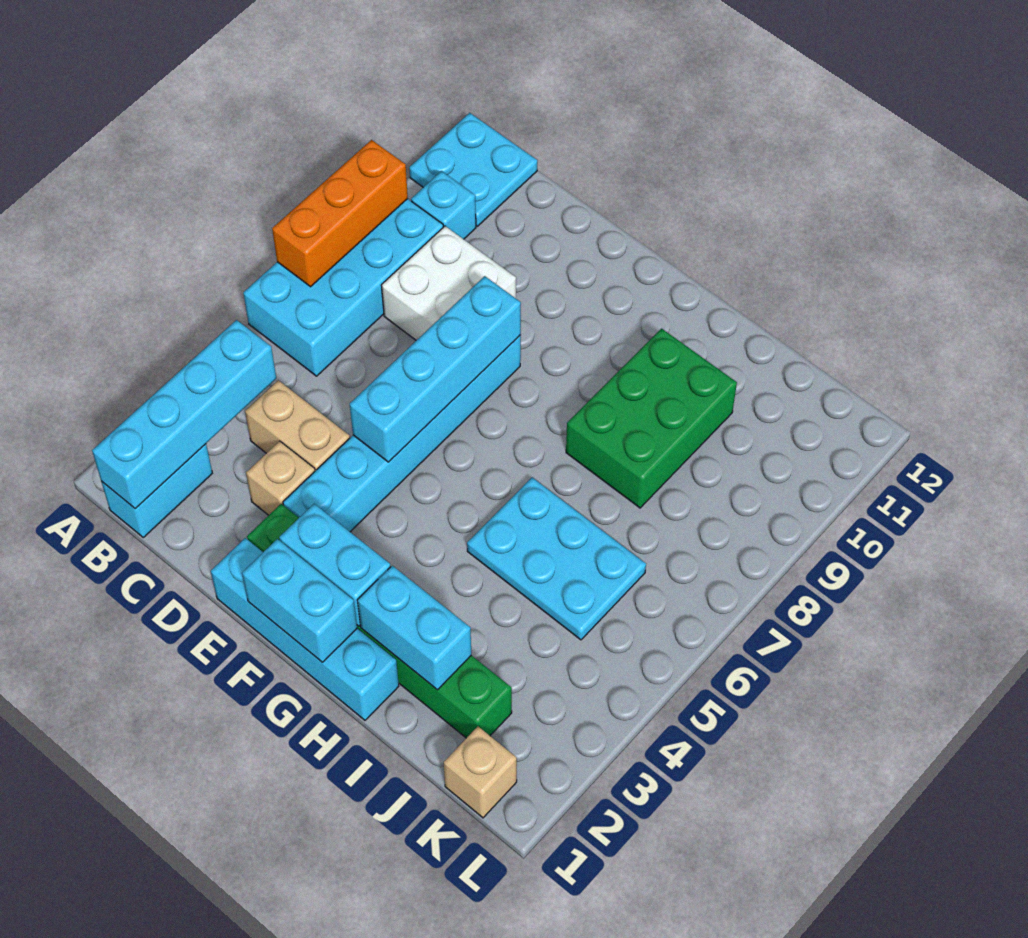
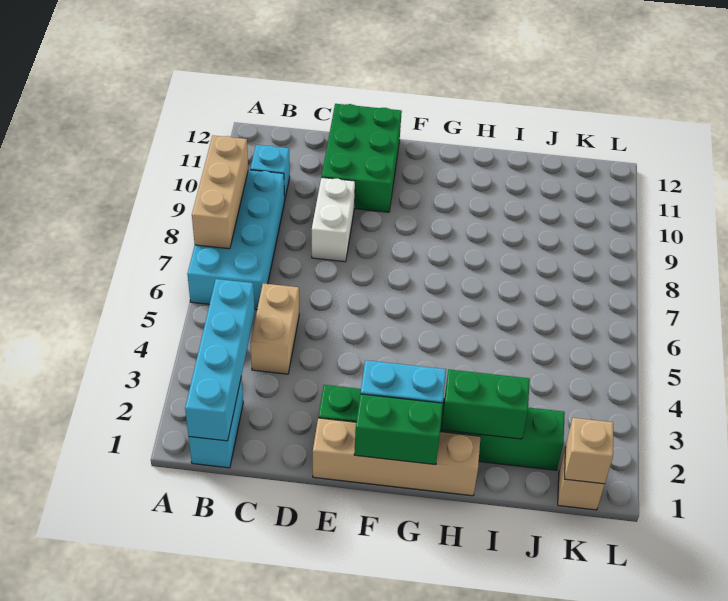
orange 1x3 brick [272,140,408,287] -> tan 1x3 brick [192,136,248,249]
cyan 2x2 plate [409,113,537,226] -> none
tan 1x2 brick [245,380,350,471] -> tan 1x2 brick turned to [250,283,299,374]
white 2x2 brick [381,226,516,340] -> white 1x2 brick [312,177,355,262]
tan 1x1 brick [246,441,315,515] -> tan 1x1 brick moved to [565,418,613,484]
cyan 1x4 brick [211,538,399,720] -> tan 1x4 brick [313,418,480,496]
cyan 1x6 brick [283,335,521,532] -> none
cyan 1x4 brick [350,276,521,462] -> none
cyan 1x2 brick [242,539,357,662] -> green 1x2 brick [354,394,443,465]
cyan 1x2 brick [357,566,471,690] -> green 1x2 brick [442,369,530,439]
cyan 2x3 plate [467,478,646,640] -> none
green 2x3 brick [566,329,737,508] -> green 2x3 brick moved to [321,104,402,212]

